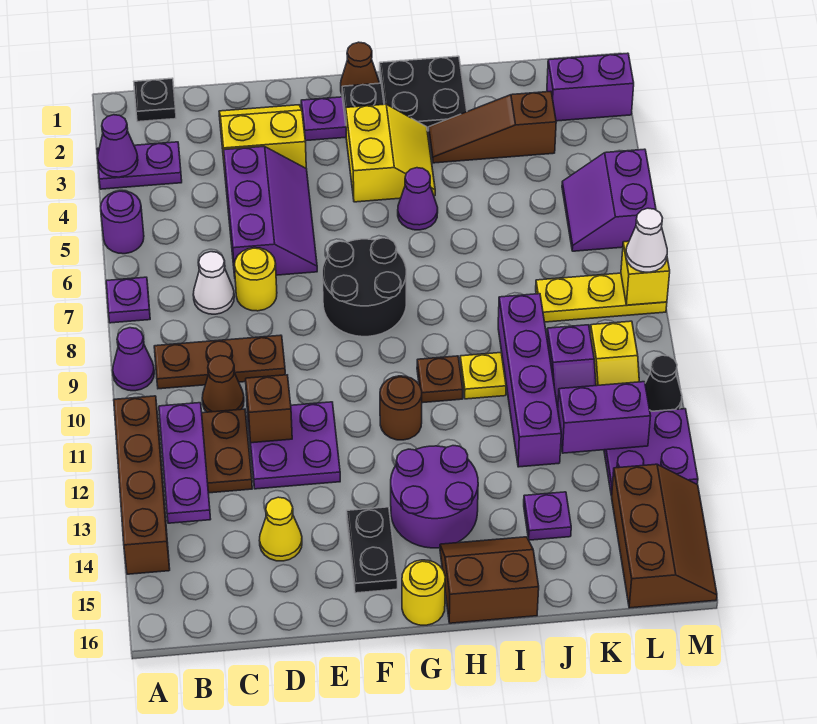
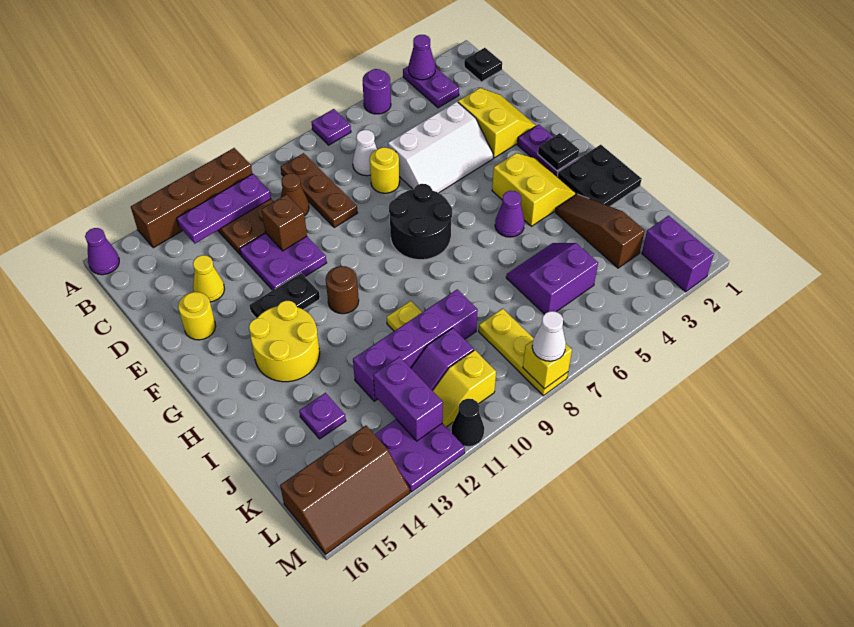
purple 1x1 cone [113,328,154,391] -> purple 1x1 cone moved to [85,228,119,275]
purple 2x3 slope [224,146,317,276] -> white 2x3 slope [388,102,493,193]
black 1x2 plate [347,507,398,593] -> black 1x2 plate moved to [249,273,320,318]
brown 1x1 cone [341,42,379,93] -> none
yellow 2x2 slope [346,104,435,202] -> yellow 2x2 slope turned to [492,153,576,226]
purple 2x2 round brick [391,446,478,548] -> yellow 2x2 round brick [249,301,320,382]
yellow 1x1 round brick [402,560,445,625] -> yellow 1x1 round brick moved to [178,292,216,340]
brown 1x1 plate [417,356,463,403] -> none
brown 2x2 slope [440,537,539,623] -> none
purple 2x2 slope [562,149,656,251] -> purple 2x2 slope moved to [506,243,598,314]

